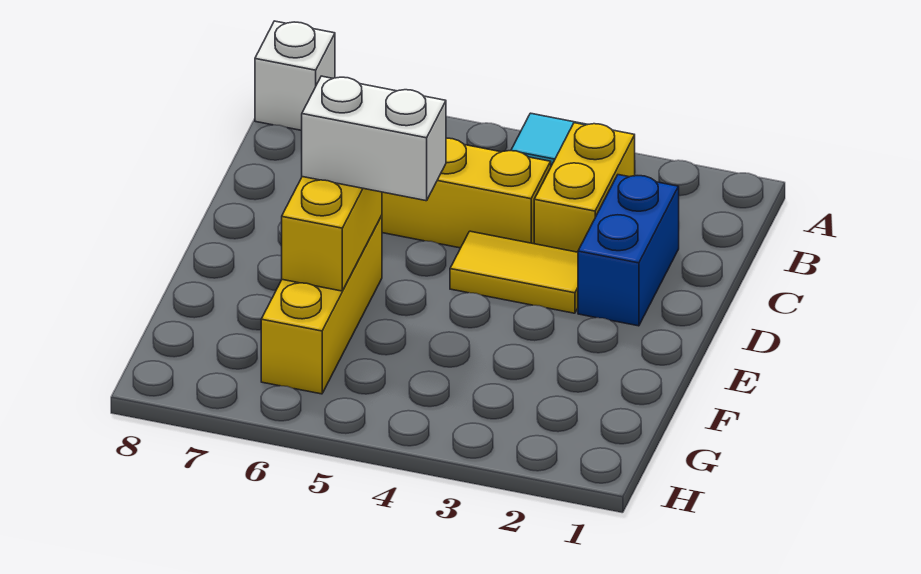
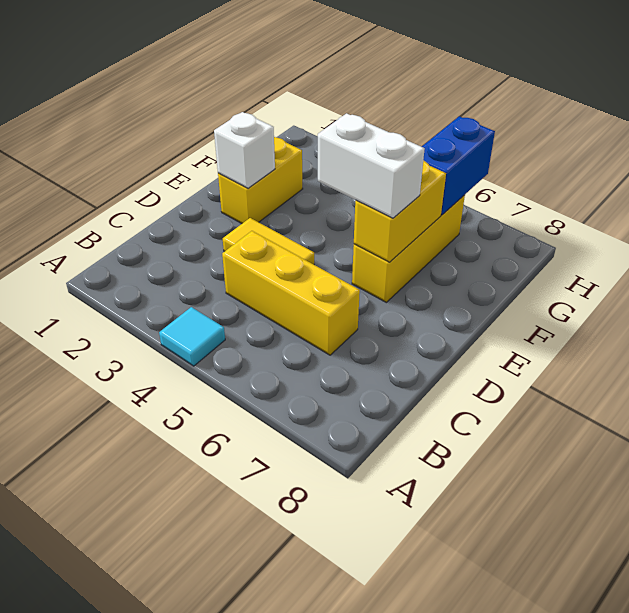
white 1x1 brick [255,21,335,130] -> white 1x1 brick moved to [214,112,275,188]
yellow 1x2 brick [534,123,635,252] -> yellow 1x2 brick moved to [218,137,303,223]
blue 1x2 brick [578,175,679,326] -> blue 1x2 brick moved to [422,116,495,215]

